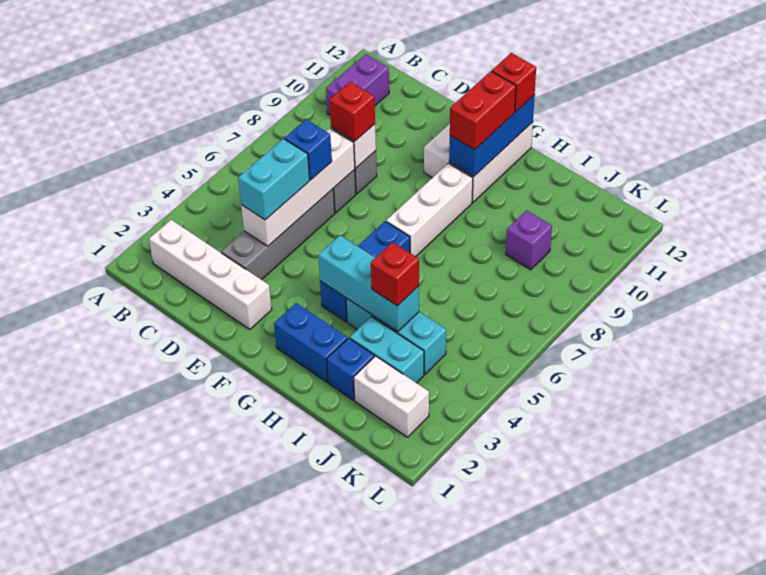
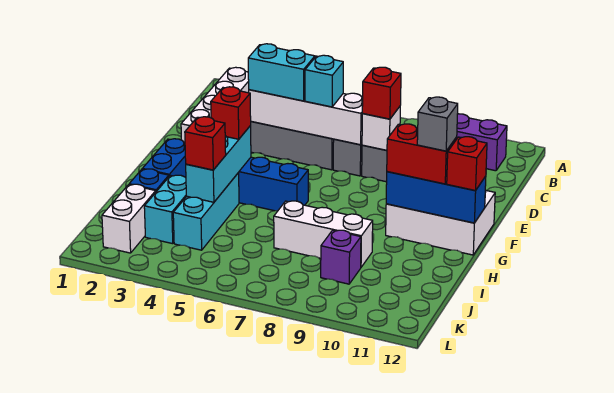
blue 1x1 brick [285,120,332,180] -> cyan 1x1 brick [305,55,343,107]
none -> red 1x1 brick [211,87,251,139]
white 1x3 brick [386,163,473,256] -> white 1x3 brick moved to [274,201,373,267]
none -> grey 1x1 brick [417,97,458,151]

